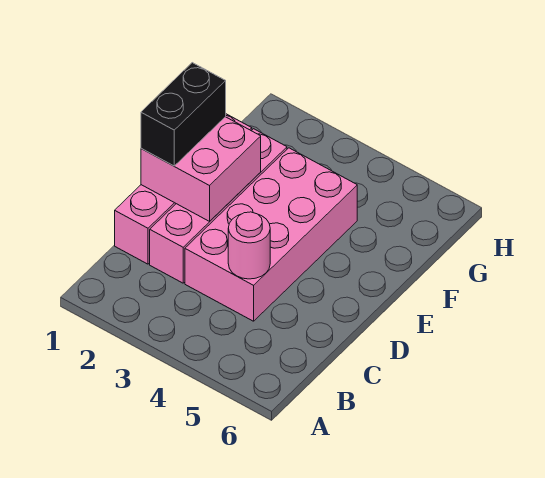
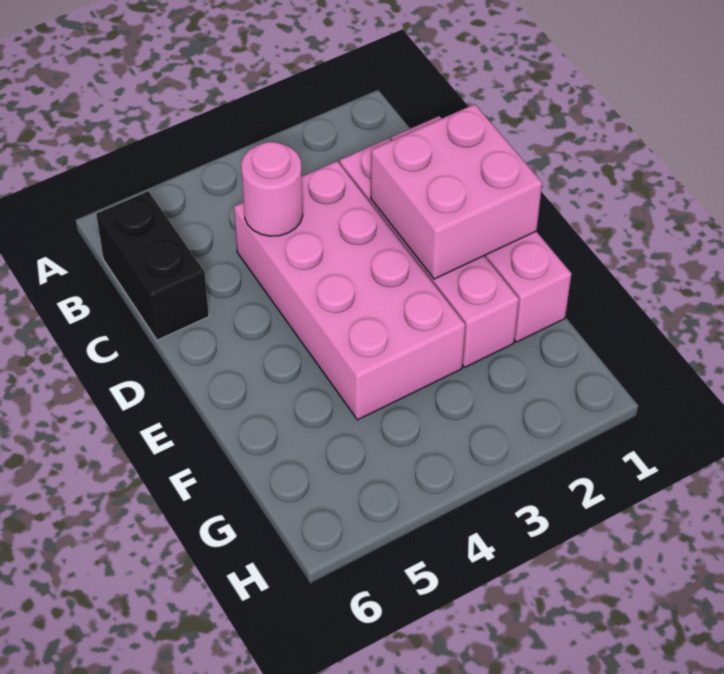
black 1x2 brick [141,63,226,166] -> black 1x2 brick moved to [96,191,209,340]

